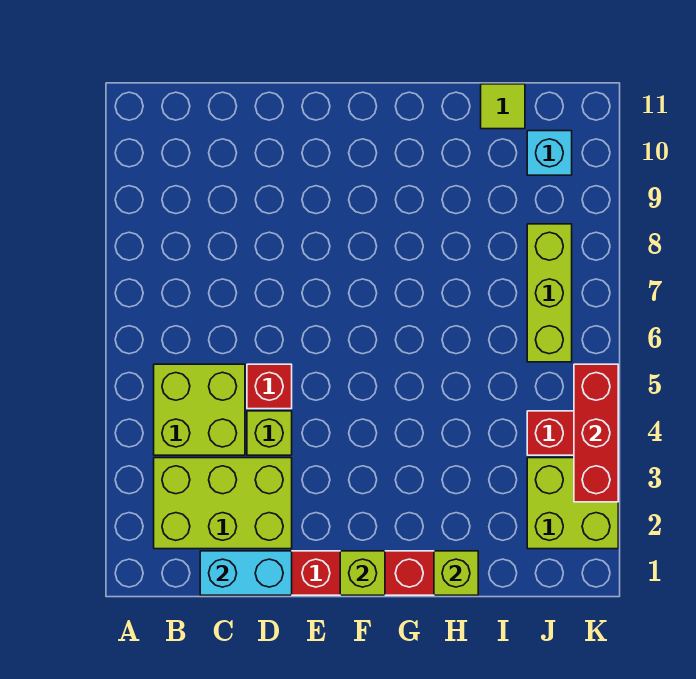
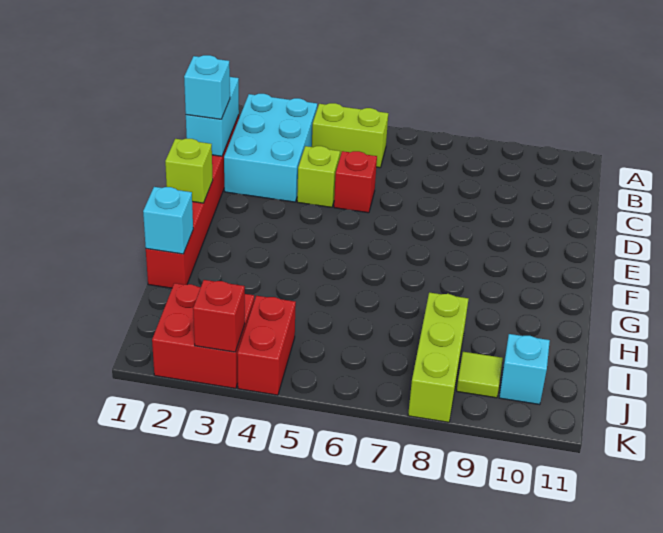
lime 2x3 brick [154,458,292,549] -> cyan 2x3 brick [224,94,317,202]
lime 2x2 brick [154,364,245,455] -> lime 1x2 brick [312,103,388,168]
none -> cyan 1x1 brick [184,55,230,119]
lime 1x1 brick [434,551,478,595] -> cyan 1x1 brick [143,187,193,254]
lime 1x1 tile [481,84,525,129] -> lime 1x1 tile moved to [457,352,503,398]
lime 2x2 brick [527,458,618,549] -> red 2x2 brick [152,283,254,389]
lime 1x3 brick [527,224,572,362] -> lime 1x3 brick turned to [408,293,468,422]
red 1x3 brick [574,364,618,502] -> red 1x1 brick [193,280,245,352]

